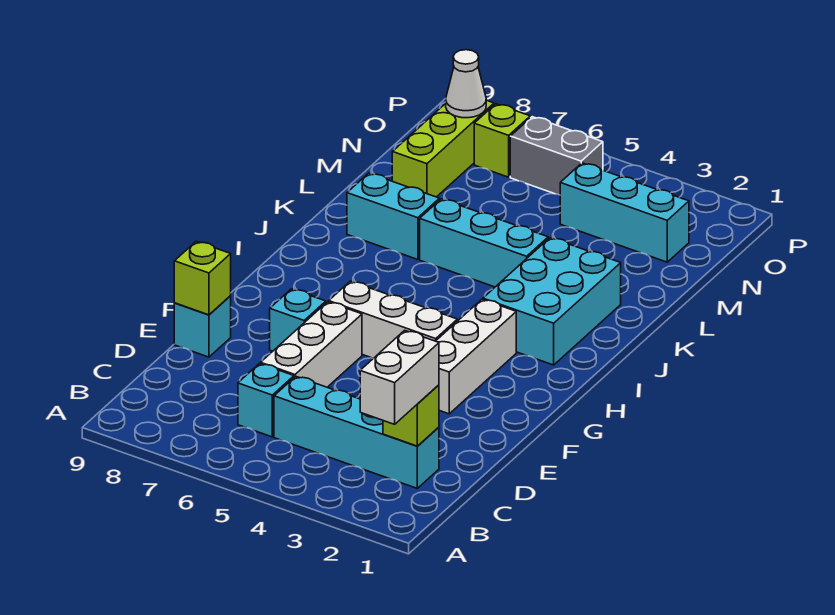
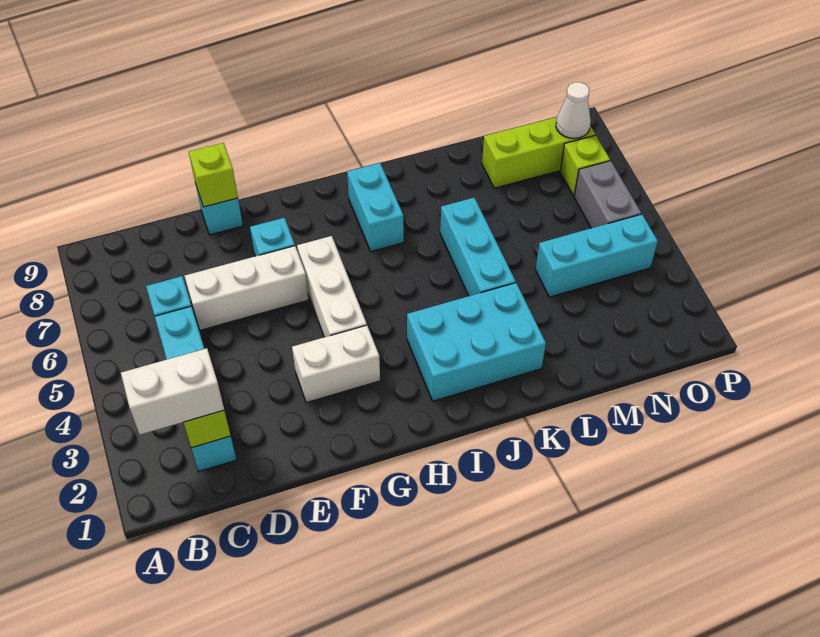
white 1x3 brick [436,299,516,414] -> white 1x2 brick [292,325,380,403]
cyan 1x2 brick [347,173,439,260] -> cyan 1x2 brick moved to [347,163,404,251]
cyan 1x3 brick [560,163,689,262] -> cyan 1x3 brick turned to [536,214,658,297]

